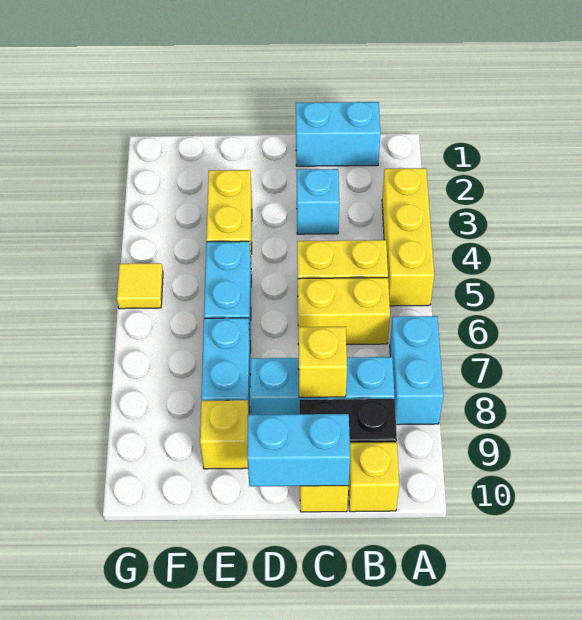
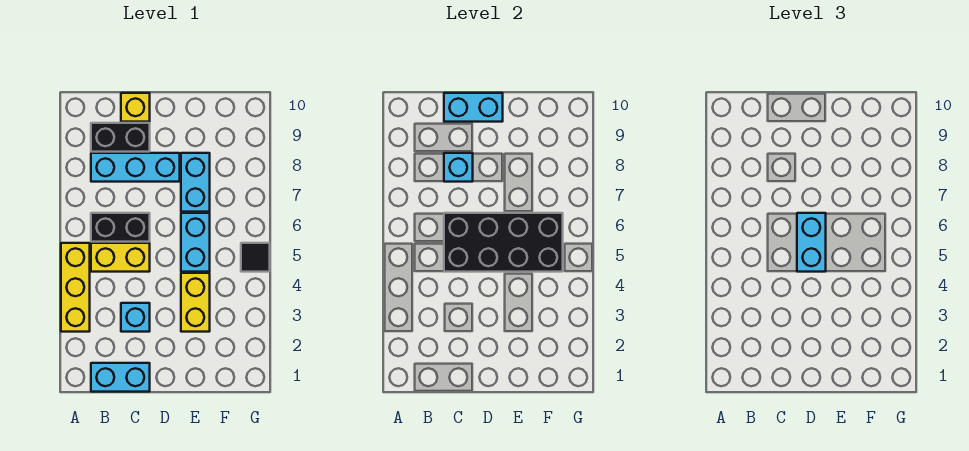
cyan 1x2 brick [390,316,443,425] -> cyan 1x2 brick moved to [797,213,826,272]
yellow 1x2 brick [298,278,390,345] -> black 1x2 brick [91,213,150,242]
yellow 1x1 brick [349,442,399,512] -> none
none -> black 2x4 brick [444,213,563,272]
yellow 1x1 brick [299,327,347,397] -> cyan 1x1 brick [444,153,473,182]
yellow 1x1 brick [200,400,249,469] -> none
yellow 1x1 tile [117,263,163,309] -> black 1x1 tile [241,243,270,272]

